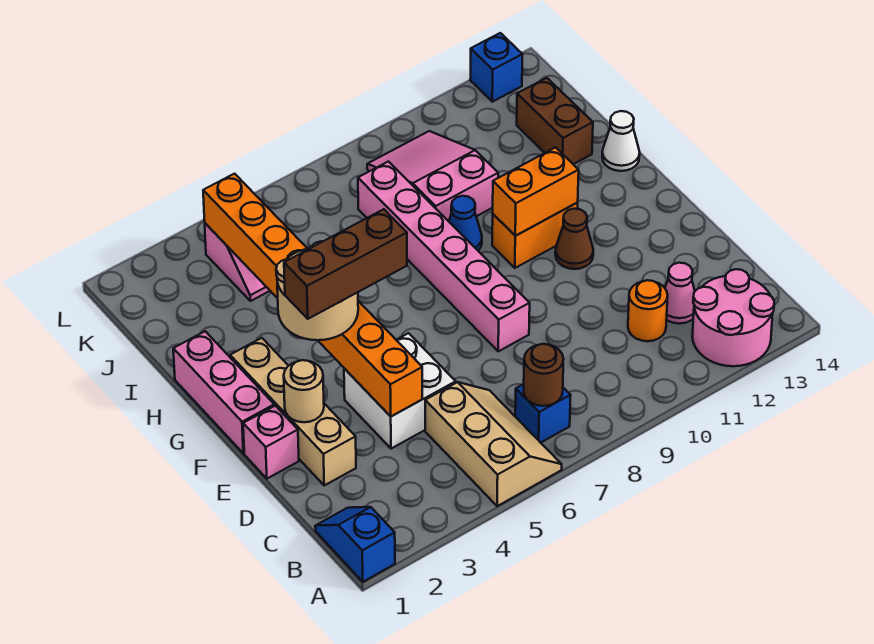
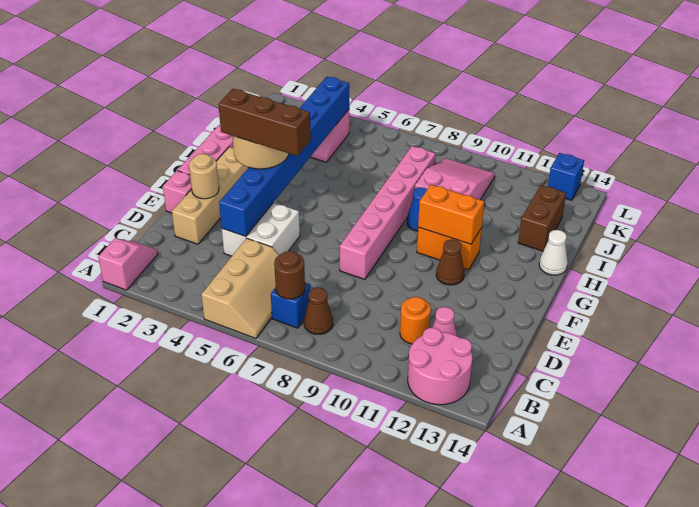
blue 1x2 slope [315,507,395,582] -> pink 1x2 slope [98,239,158,290]
none -> brown 1x1 cone [304,287,333,334]
orange 1x8 brick [203,174,422,416] -> blue 1x8 brick [219,77,349,237]

